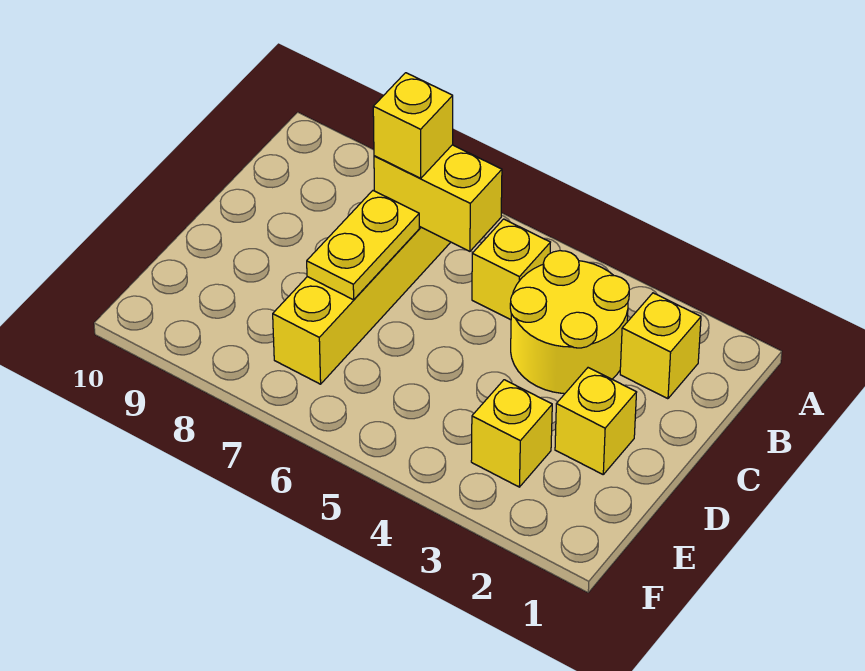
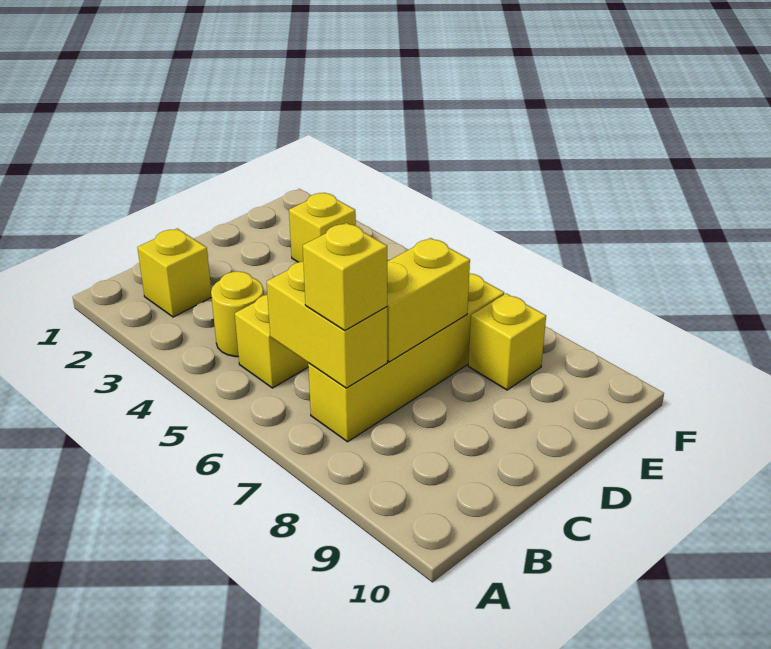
yellow 2x2 round brick [510,251,629,394] -> yellow 1x1 round brick [211,272,263,357]
yellow 1x2 plate [307,191,419,300] -> yellow 1x2 brick [387,238,470,362]
yellow 1x1 brick [555,368,637,474] -> yellow 1x1 brick moved to [468,294,546,390]

